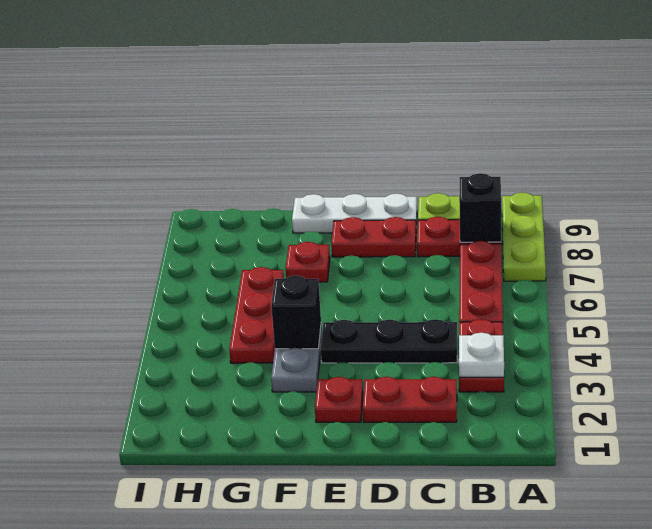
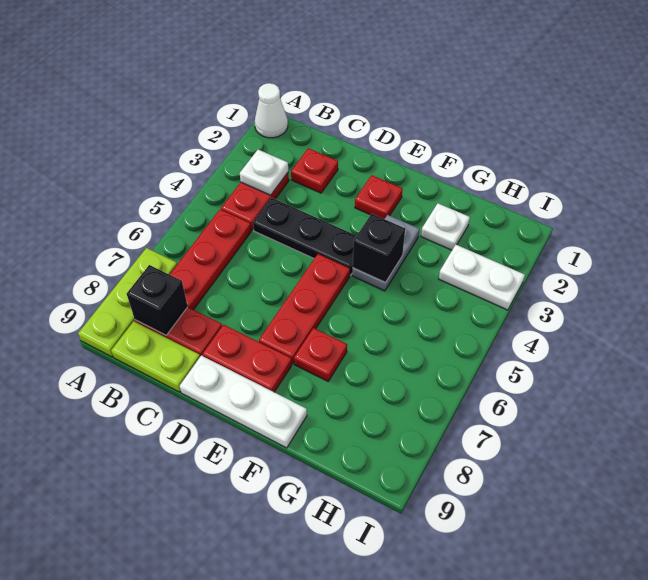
none -> white 1x1 cone [255,83,288,138]
red 1x2 plate [363,377,457,422] -> red 1x1 plate [291,148,338,193]
none -> white 1x1 plate [421,203,470,250]
red 1x3 plate [229,267,284,363] -> red 1x3 plate moved to [259,254,350,364]
none -> white 1x2 plate [439,245,525,310]

